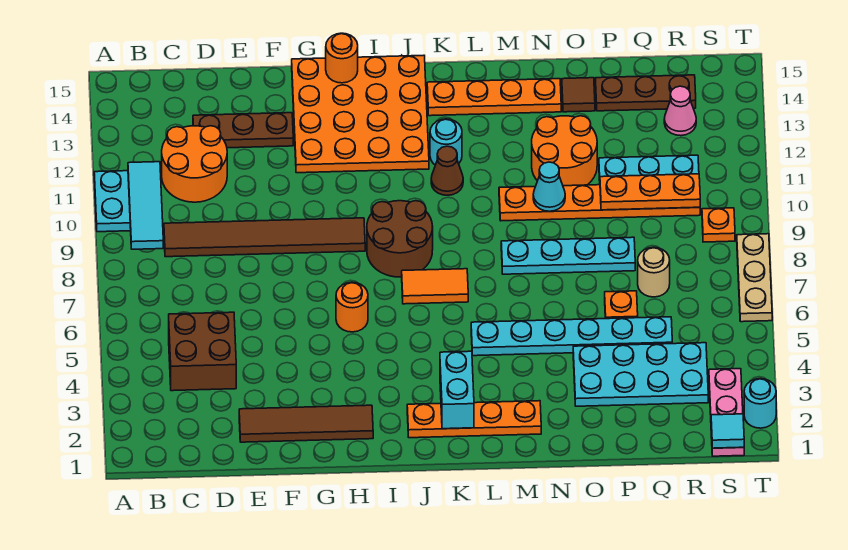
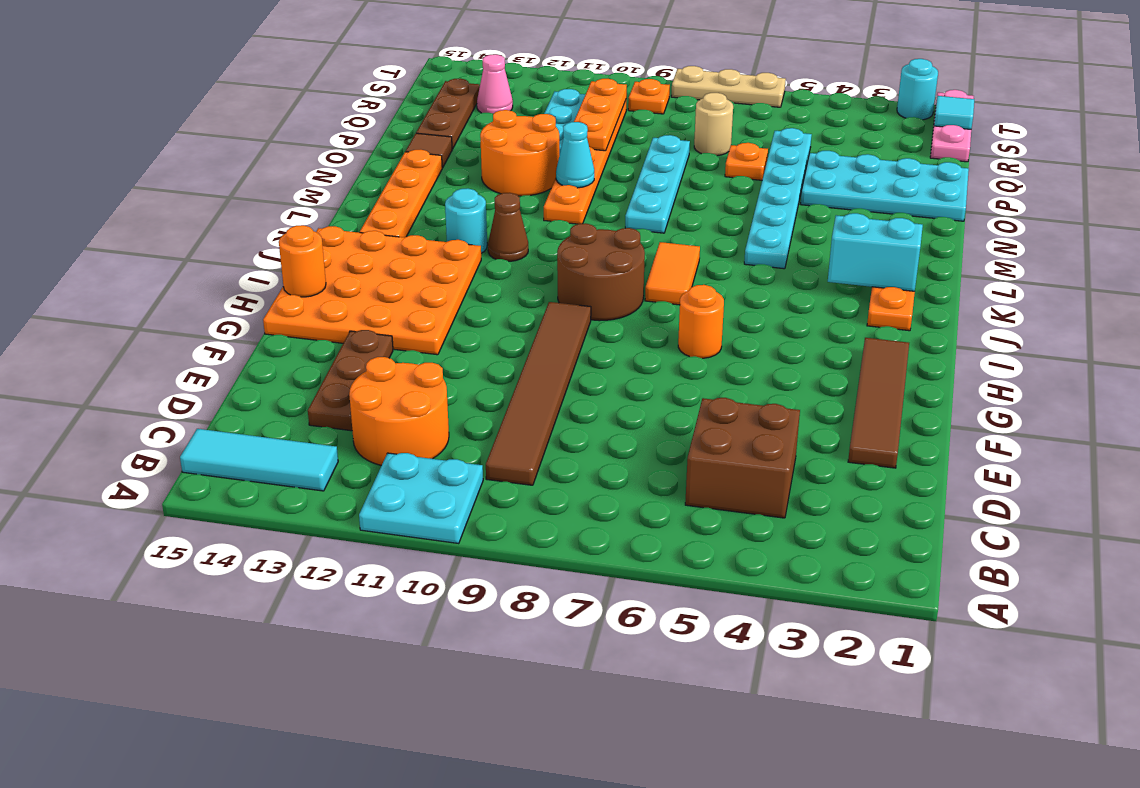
cyan 1x3 tile [128,162,163,249] -> cyan 1x3 tile moved to [180,429,338,491]
cyan 2x4 plate [573,343,708,406] -> cyan 2x4 plate turned to [801,151,969,221]
pink 1x3 plate [709,369,744,456] -> pink 1x3 plate turned to [930,90,974,162]

